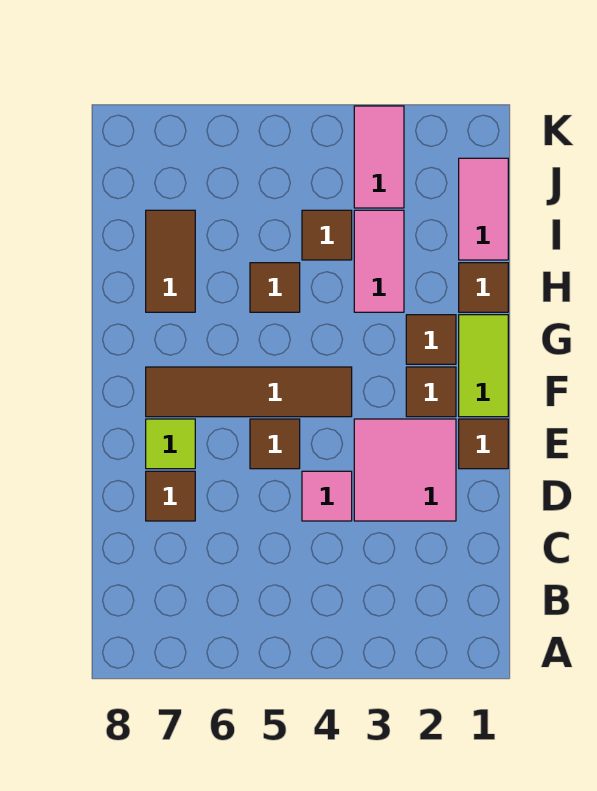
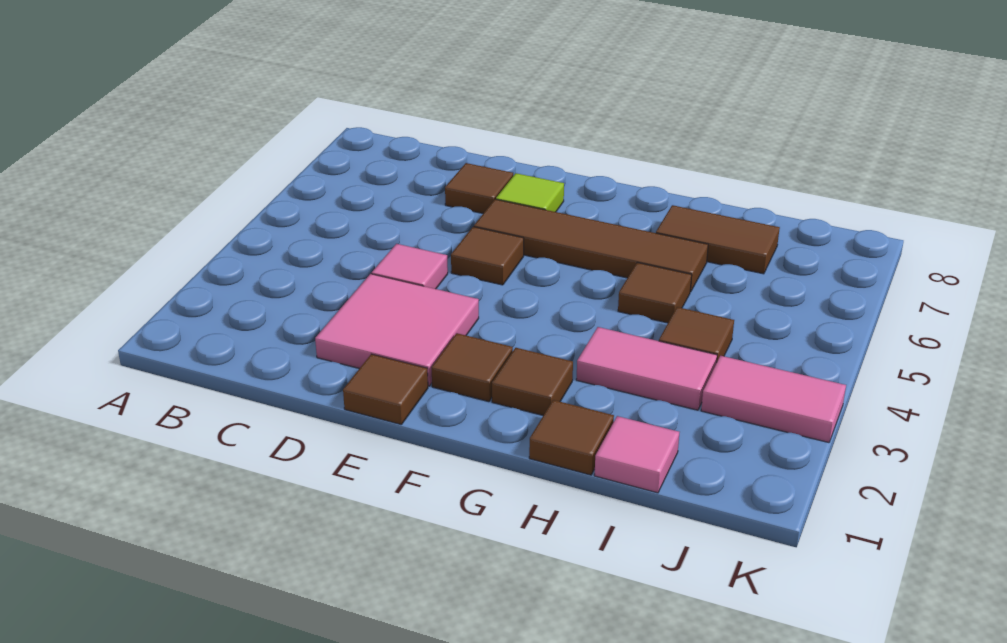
lime 1x2 tile [459,315,508,417] -> none
brown 1x4 tile [146,367,352,417] -> brown 1x4 tile turned to [474,199,708,292]
pink 1x2 tile [459,158,508,260] -> pink 1x1 tile [594,416,679,493]

